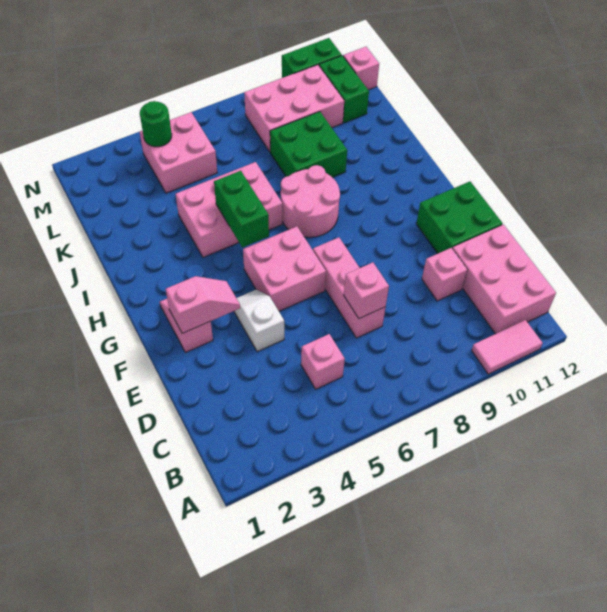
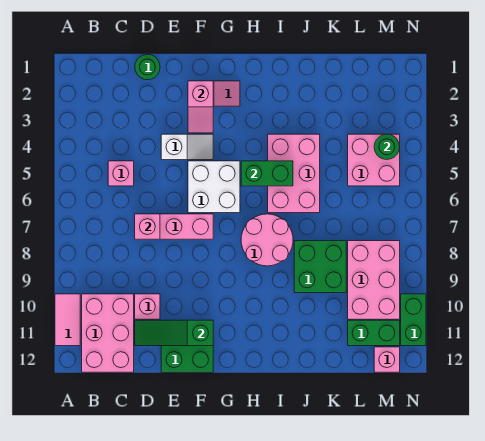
pink 2x3 brick [452,225,556,334] -> pink 2x3 brick turned to [82,294,134,372]
none -> green 1x1 round brick [135,54,160,80]
none -> green 1x3 slope [135,320,213,346]
pink 2x2 brick [243,227,326,311] -> white 2x2 brick [188,161,240,213]

